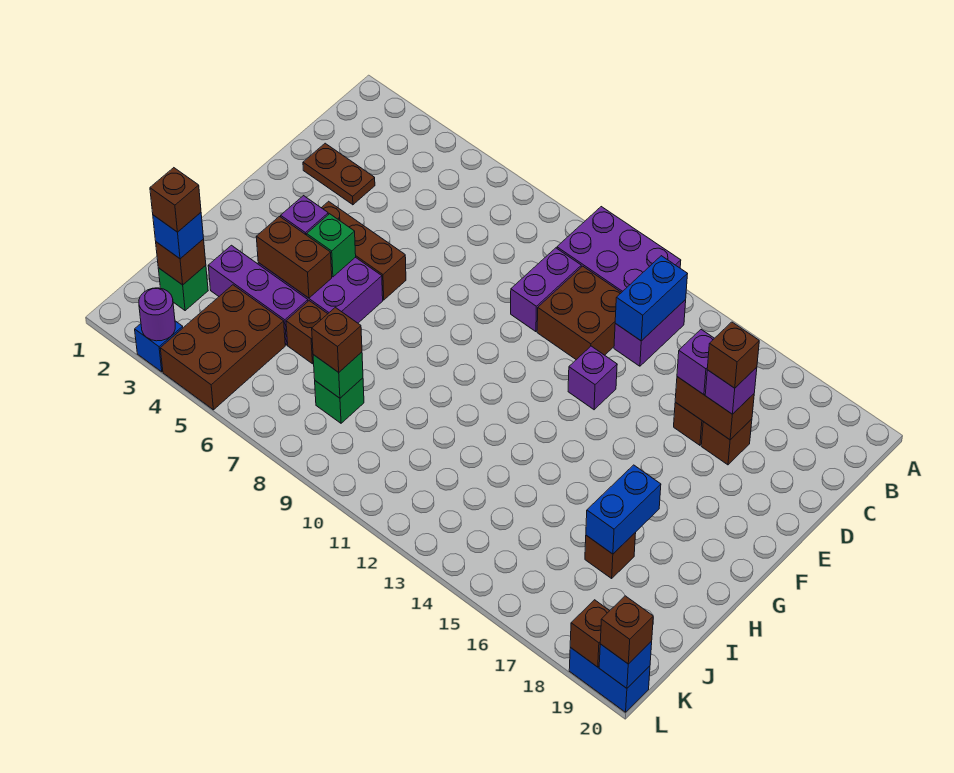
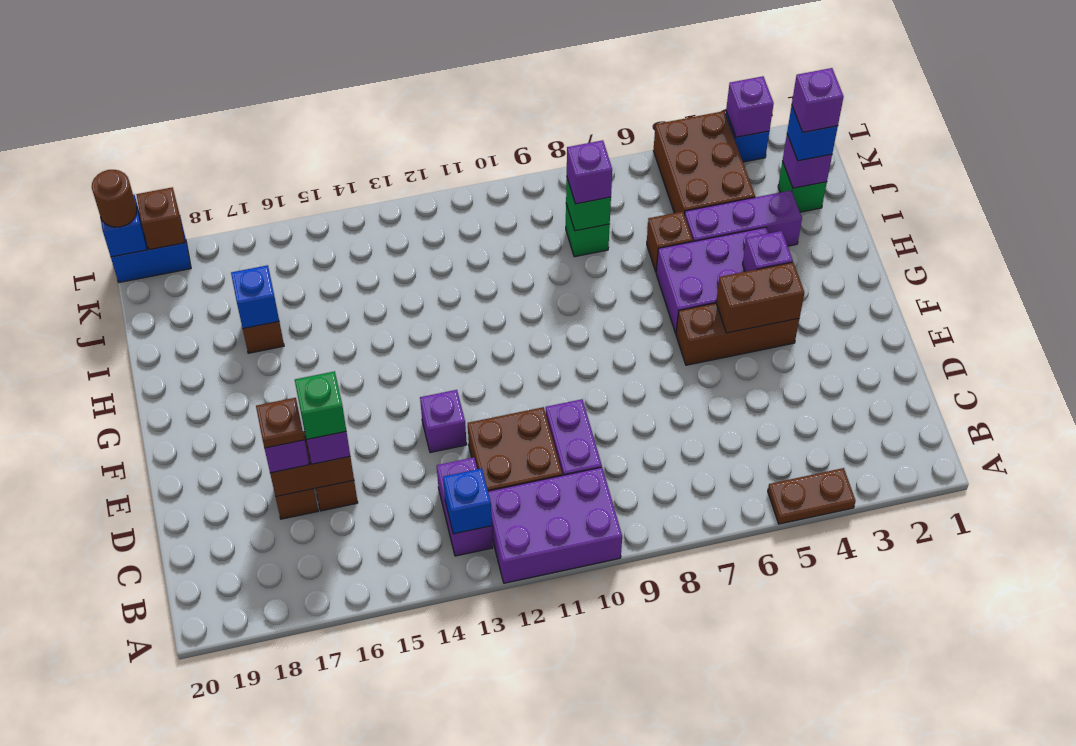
blue 1x2 brick [615,256,687,341] -> blue 1x1 brick [443,468,492,534]
brown 1x2 plate [303,143,375,205] -> brown 1x2 plate moved to [768,468,856,524]
brown 1x1 brick [707,322,759,388] -> brown 1x1 plate [256,398,304,448]
green 1x1 brick [307,214,356,277] -> green 1x1 brick moved to [295,371,346,439]
brown 1x2 brick [256,217,332,298] -> brown 1x2 brick moved to [716,262,804,333]
blue 1x2 brick [586,465,661,554] -> blue 1x1 brick [231,265,279,328]
brown 1x1 brick [156,239,206,285] -> purple 1x1 brick [782,135,832,188]
brown 1x1 brick [150,168,201,232] -> purple 1x1 brick [792,68,844,132]
brown 1x1 brick [312,307,362,372] -> purple 1x1 brick [567,140,612,204]
purple 1x1 round brick [139,288,175,341] -> purple 1x1 brick [726,76,774,137]
brown 1x1 brick [600,596,653,664] -> brown 1x1 round brick [92,170,137,227]

